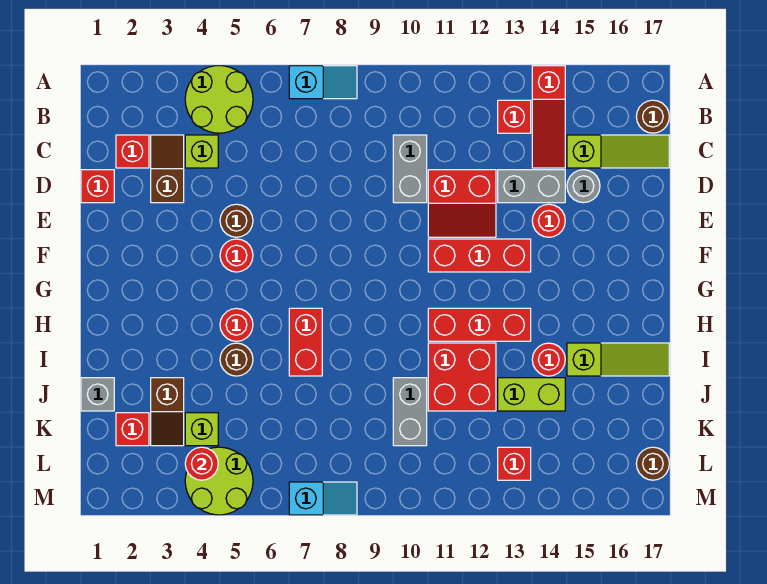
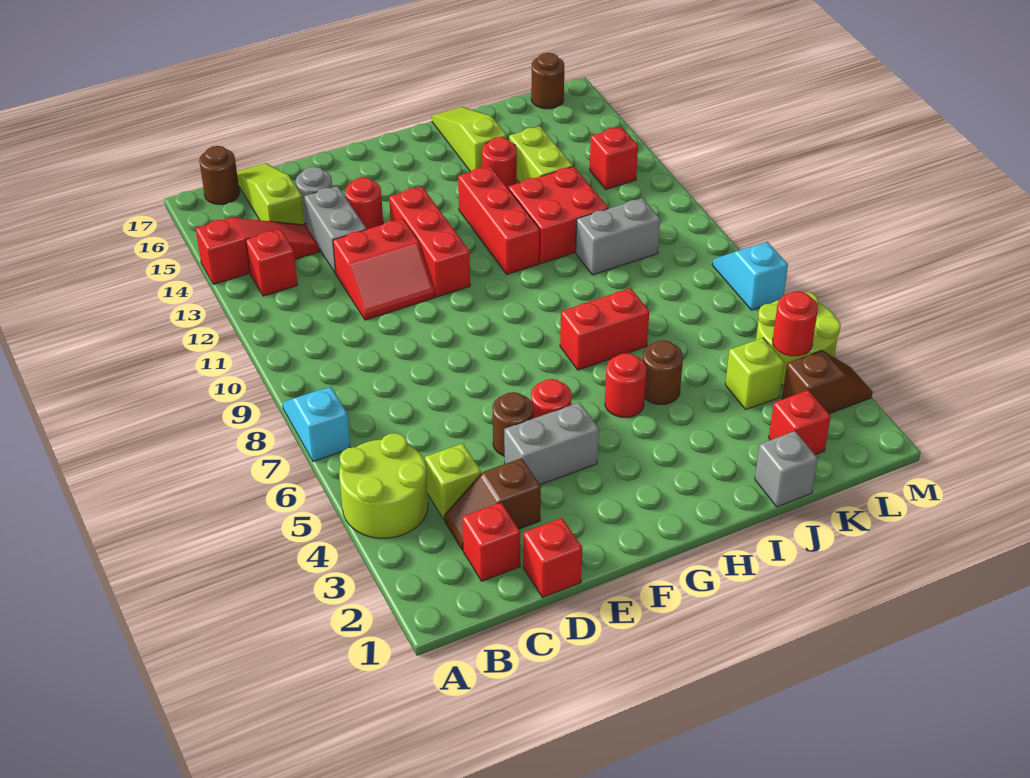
grey 1x2 brick [393,135,427,203] -> grey 1x2 brick moved to [504,402,599,485]
red 2x2 slope [428,170,496,237] -> red 2x2 slope turned to [333,219,435,320]
brown 1x2 slope [151,378,184,446] -> brown 1x2 slope moved to [782,351,873,414]

